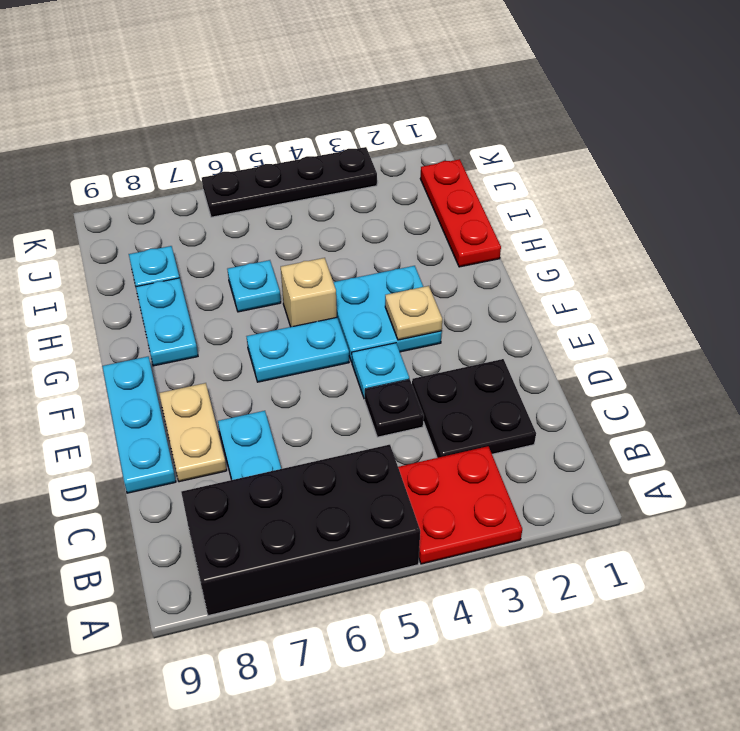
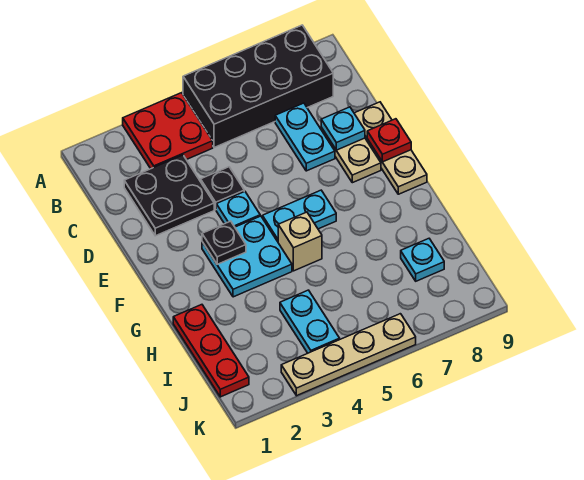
cyan 1x3 plate [102,357,176,493] -> tan 1x3 plate [354,102,427,194]
none -> red 1x1 plate [367,119,411,162]
tan 1x1 plate [385,286,442,340] -> black 1x1 plate [202,221,246,264]
cyan 1x2 plate [136,278,198,366] -> cyan 1x2 plate moved to [280,290,340,353]
cyan 1x1 plate [227,260,281,312] -> cyan 1x1 plate moved to [321,107,365,150]
black 1x4 plate [202,147,377,217] -> tan 1x4 plate [281,314,416,396]

